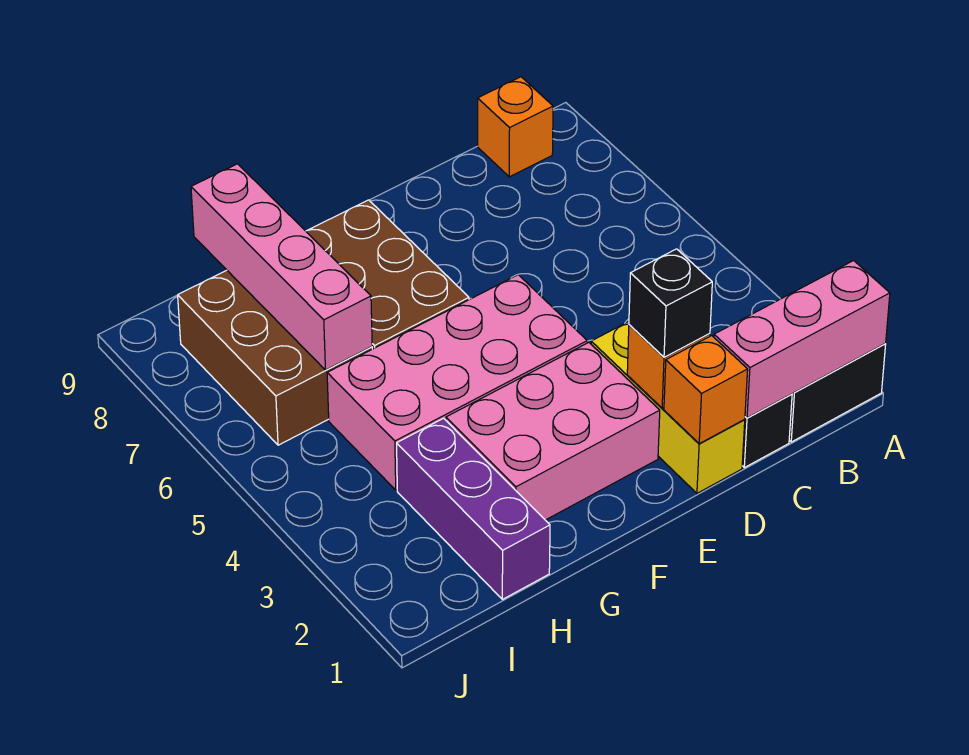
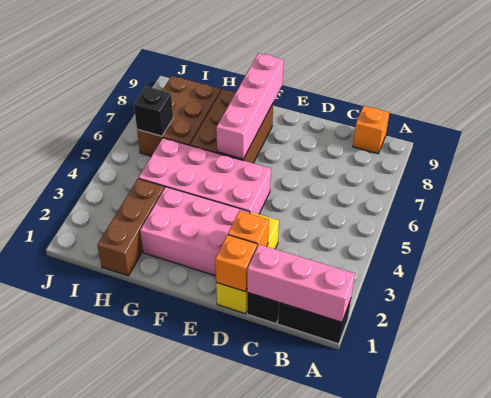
black 1x1 brick [629,249,712,357] -> black 1x1 brick moved to [134,87,173,136]
purple 1x3 brick [397,418,550,599] -> brown 1x3 brick [97,179,164,276]
pink 1x4 brick [191,164,372,370] -> pink 1x4 brick moved to [216,53,284,159]

